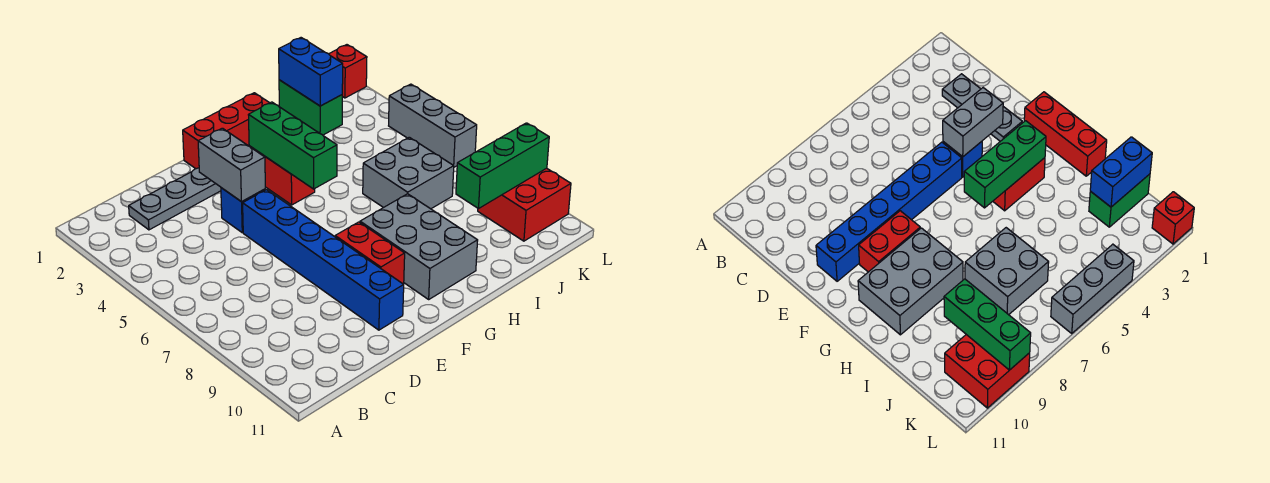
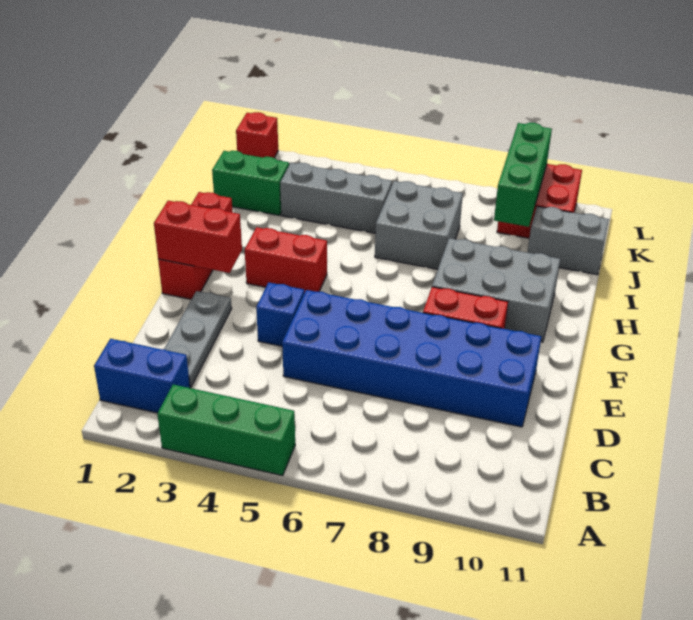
grey 1x2 brick [198,128,265,202] -> grey 1x2 brick moved to [527,206,609,275]
blue 1x6 brick [243,190,404,330] -> blue 2x6 brick [282,290,541,427]
none -> red 1x2 brick [154,201,242,273]
green 1x3 brick [249,102,337,189] -> green 1x3 brick moved to [157,385,295,476]
blue 1x2 brick [279,38,343,106] -> blue 1x2 brick moved to [94,339,190,413]
grey 1x3 brick [389,84,477,167] -> grey 1x3 brick moved to [280,163,392,233]

